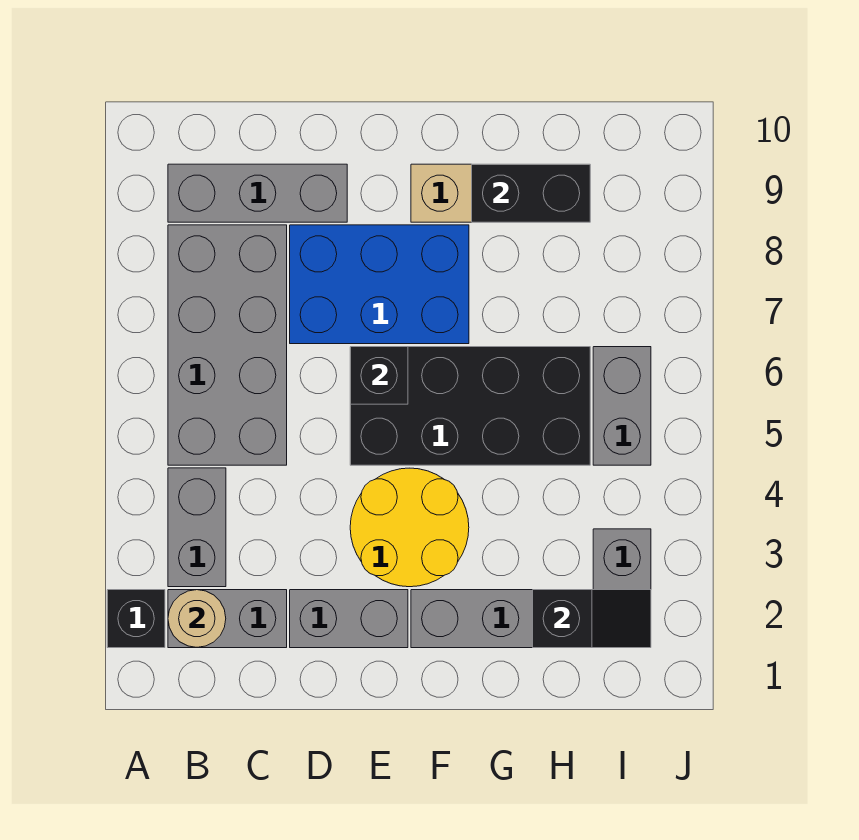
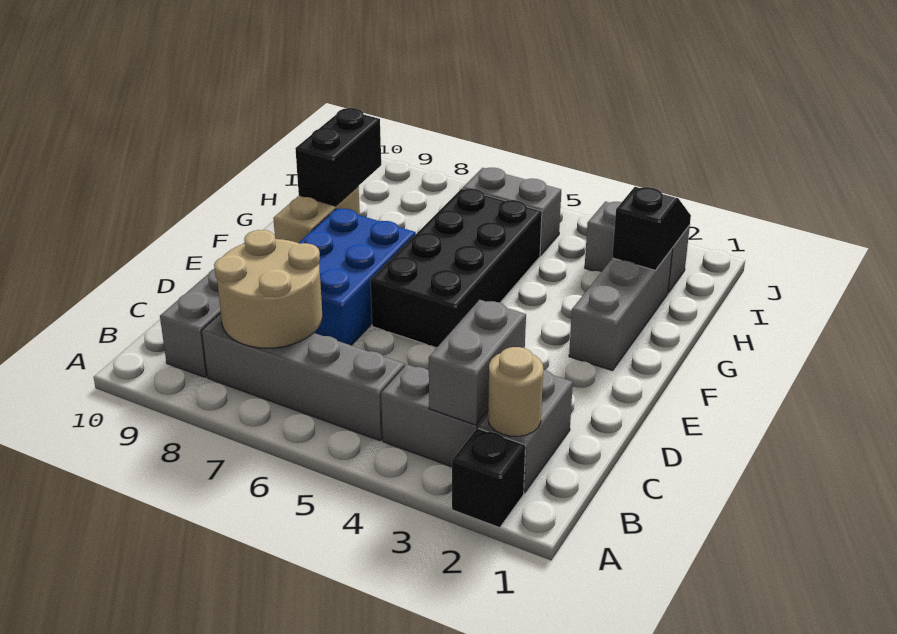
grey 2x4 brick [168,225,287,465] -> grey 1x4 brick [202,313,405,441]
none -> tan 2x2 round brick [214,230,322,348]
grey 1x2 brick [290,590,408,648] -> grey 1x2 brick moved to [429,300,526,425]
yellow 2x2 round brick [350,468,469,587] -> none
black 1x1 brick [350,347,408,404] -> none

